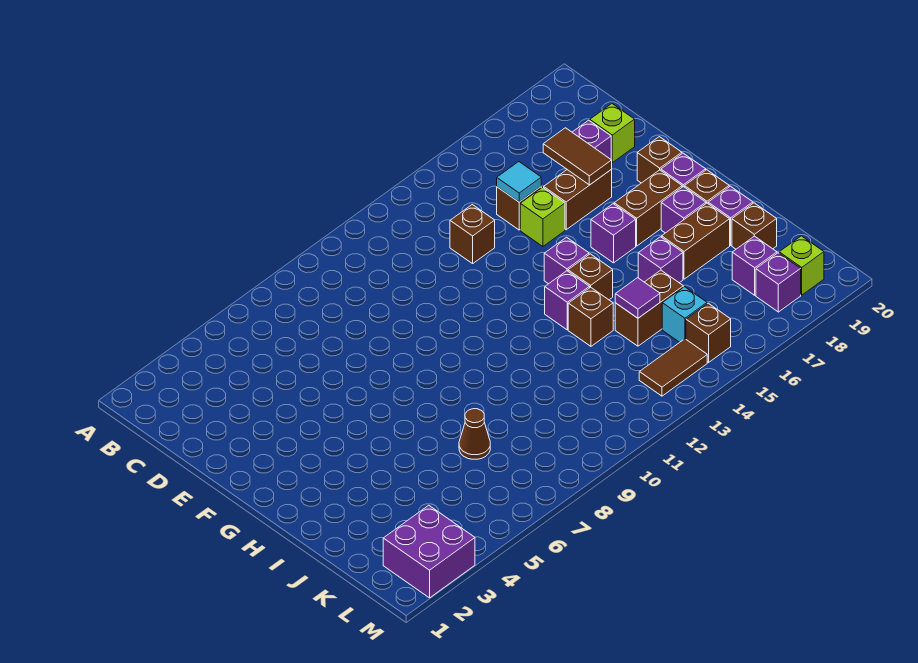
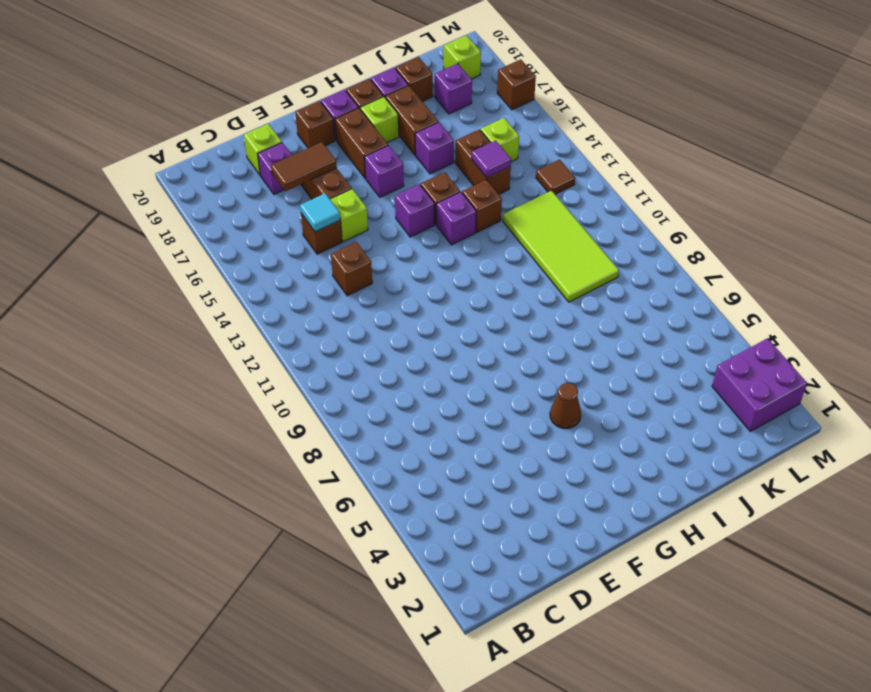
purple 1x1 brick [661,186,706,233] -> lime 1x1 brick [360,97,399,142]
brown 1x1 cone [459,409,490,459] -> brown 1x1 cone moved to [550,383,581,428]
none -> lime 2x4 tile [503,191,619,302]
cyan 1x1 brick [662,287,707,342] -> lime 1x1 brick [481,118,519,162]
brown 1x2 tile [639,339,707,396] -> brown 1x1 tile [536,160,575,194]
brown 1x1 brick [686,303,731,362] -> brown 1x1 brick moved to [497,59,536,110]
purple 1x1 brick [756,253,801,312] -> none

